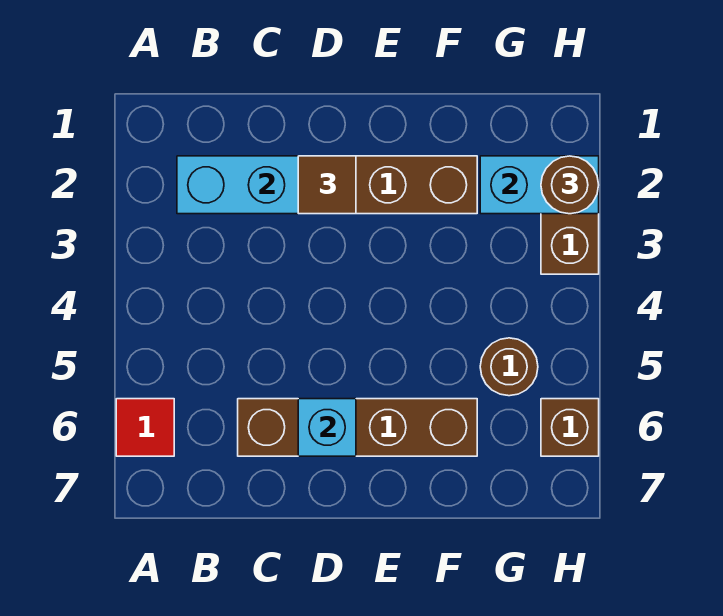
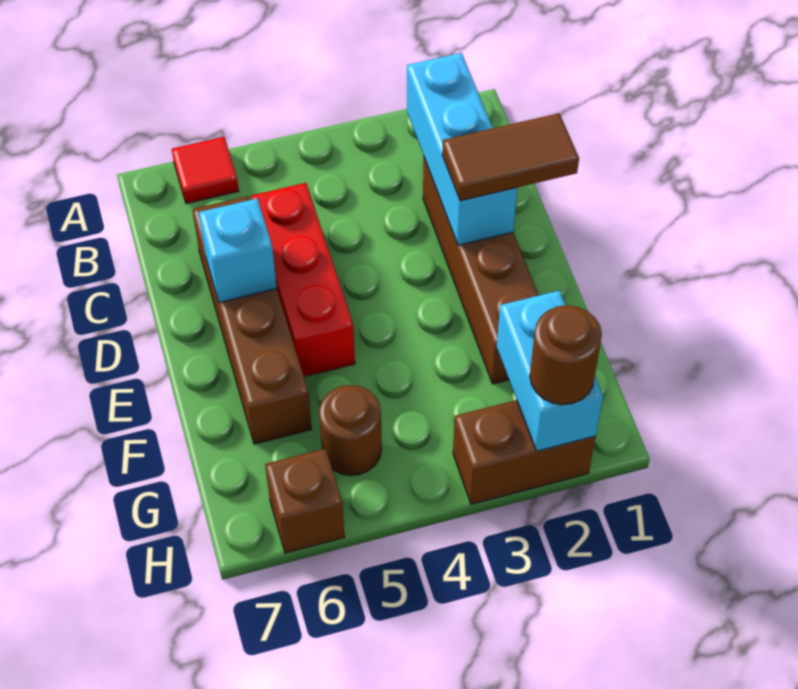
none -> red 1x3 brick [251,183,355,377]
brown 1x1 tile [298,156,356,214] -> brown 1x2 tile [442,113,579,201]

